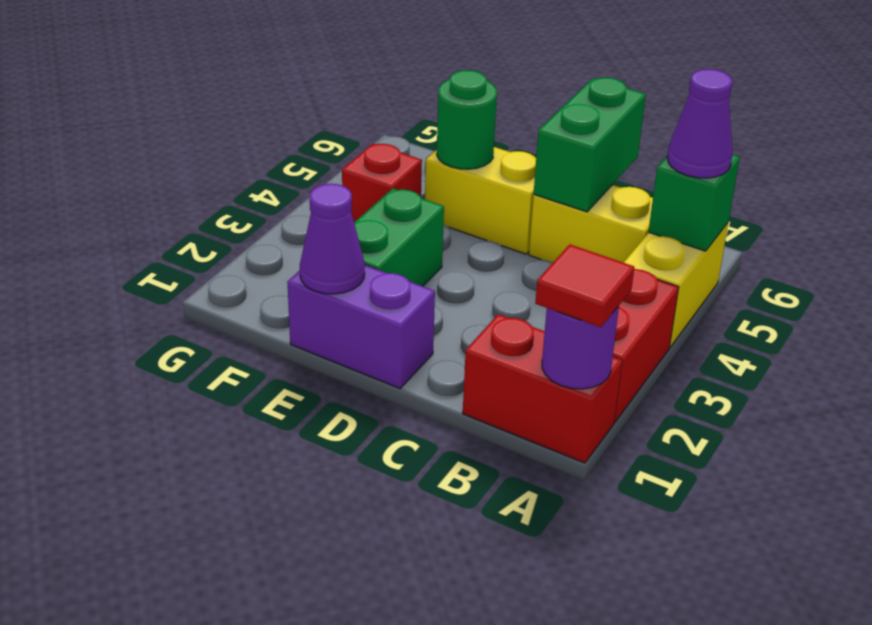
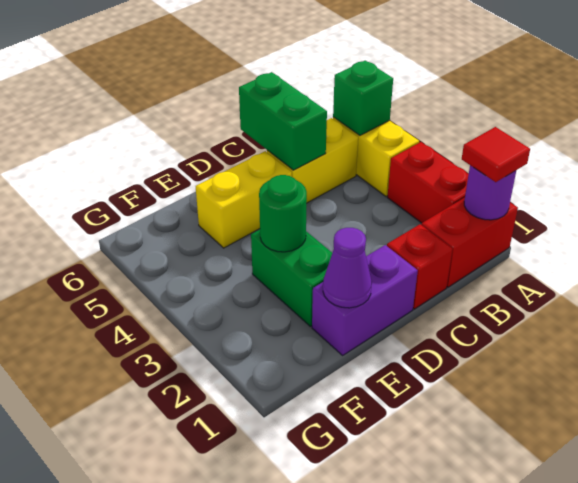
purple 1x1 cone [667,69,733,178] -> none
green 1x1 round brick [437,70,497,169] -> green 1x1 round brick moved to [259,175,307,252]
red 1x1 brick [342,144,422,222] -> red 1x1 brick moved to [387,224,453,309]

